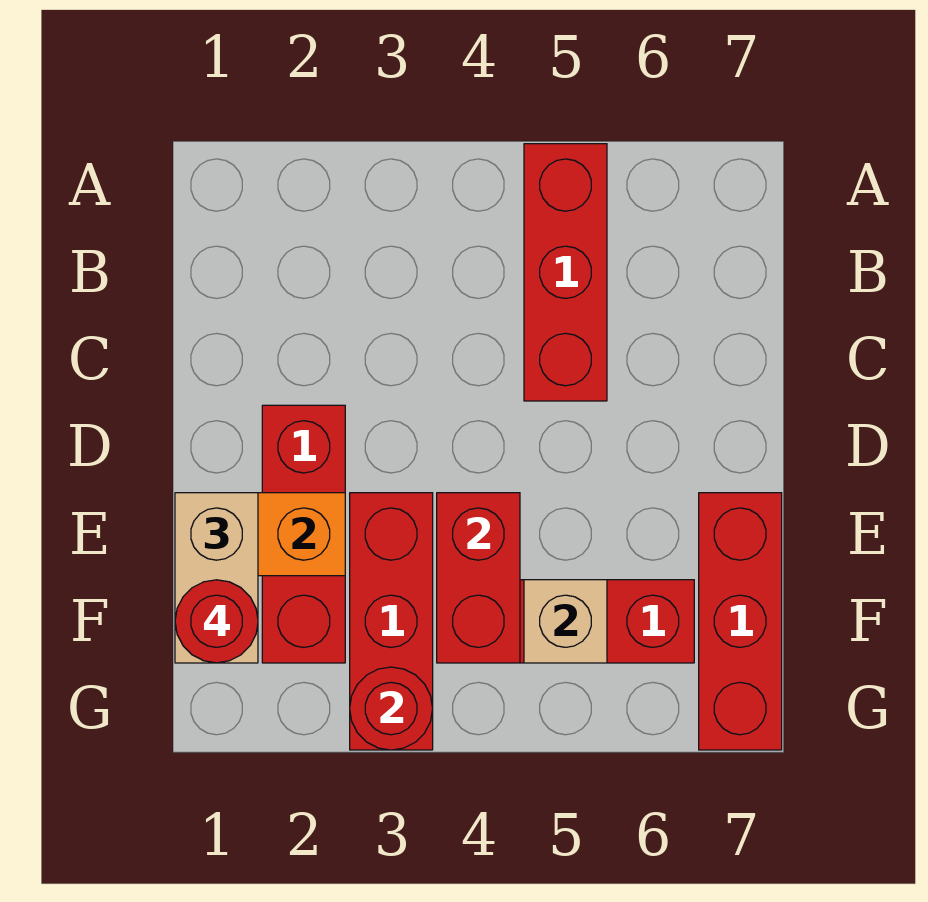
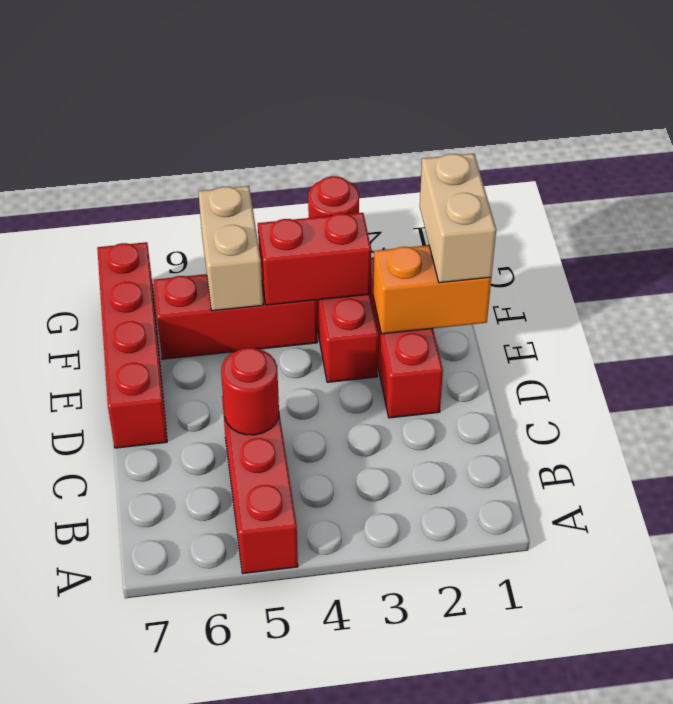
red 1x2 brick [437,493,520,663] -> red 1x2 brick turned to [258,213,371,305]
red 1x3 brick [699,493,782,750] -> red 1x4 brick [97,242,167,448]
red 1x1 round brick [175,580,258,663] -> red 1x1 round brick moved to [221,348,279,435]
tan 1x1 brick [524,580,607,663] -> tan 1x2 brick [198,186,263,311]

